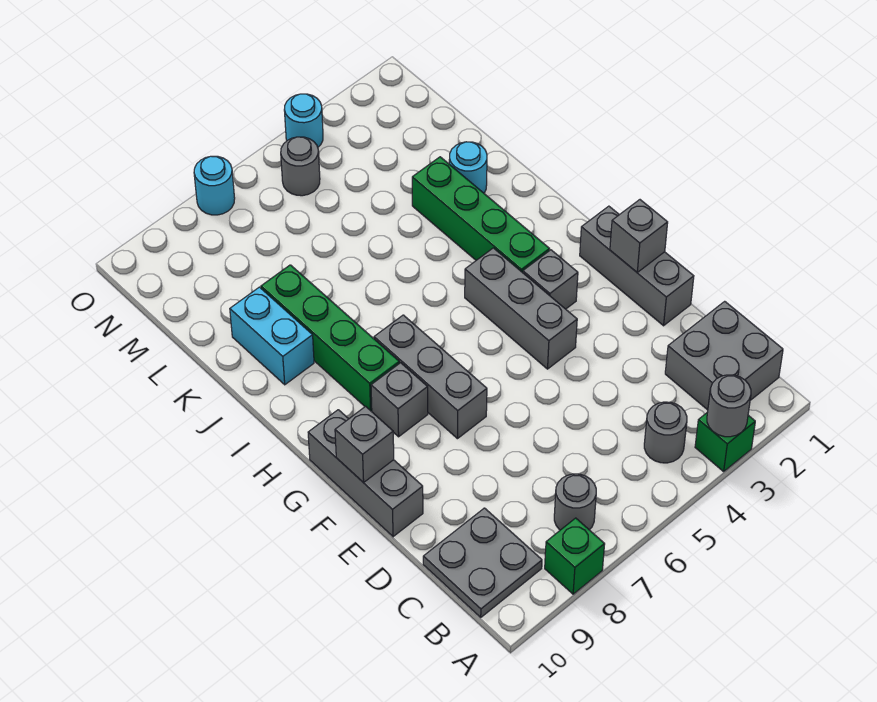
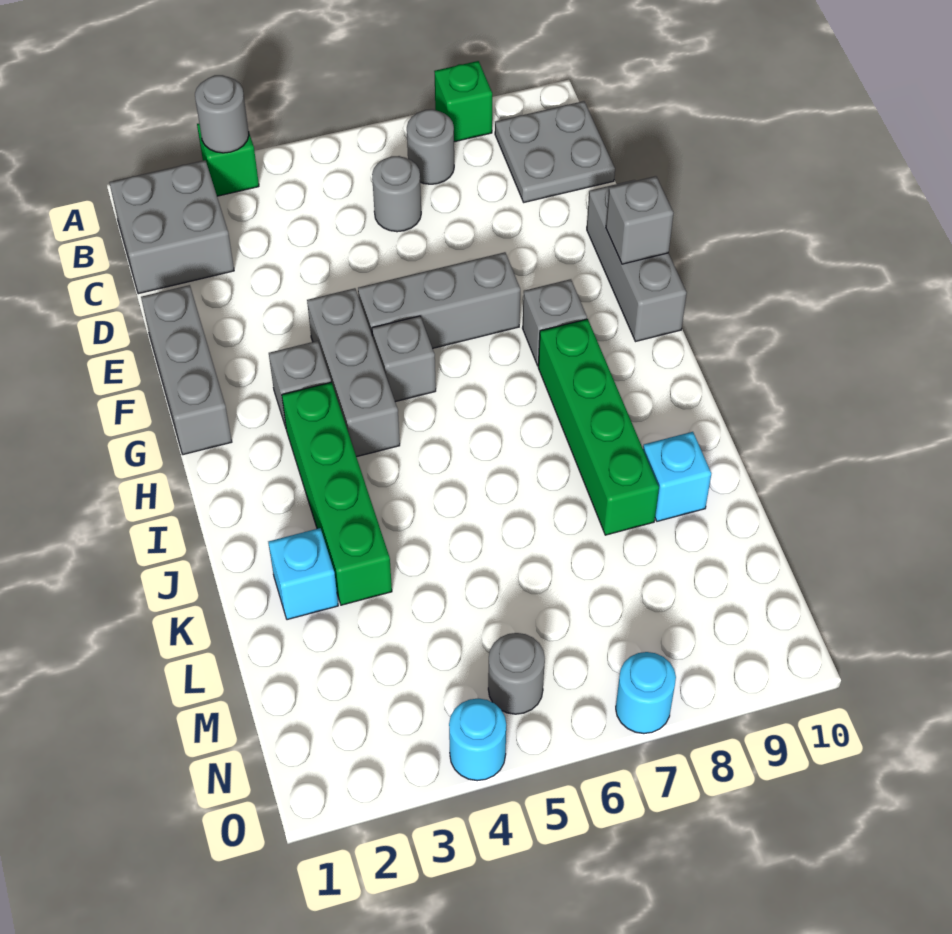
grey 1x1 round brick [644,402,687,463] -> grey 1x1 round brick moved to [372,156,421,232]
grey 1x1 brick [610,200,668,272] -> grey 1x1 brick moved to [372,316,436,402]
grey 1x3 brick [374,315,487,439] -> grey 1x3 brick turned to [358,252,520,348]
cyan 1x2 brick [230,287,314,385] -> cyan 1x1 brick [643,432,711,521]
cyan 1x1 round brick [449,142,487,193] -> cyan 1x1 brick [268,528,338,620]

